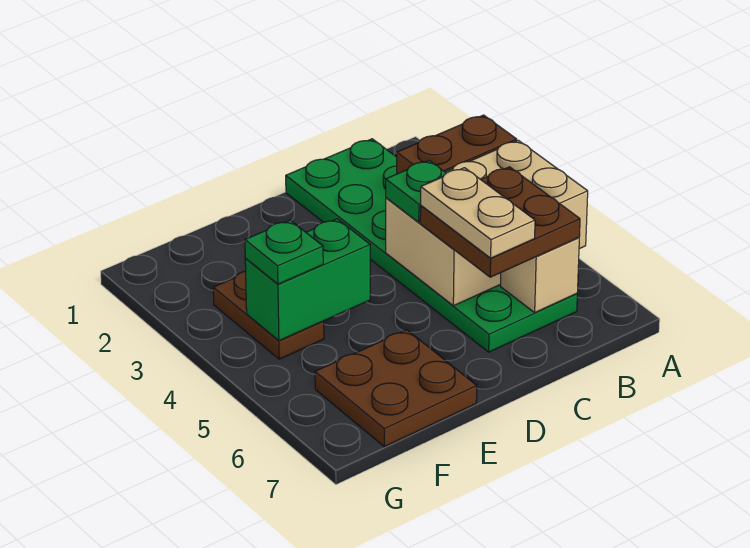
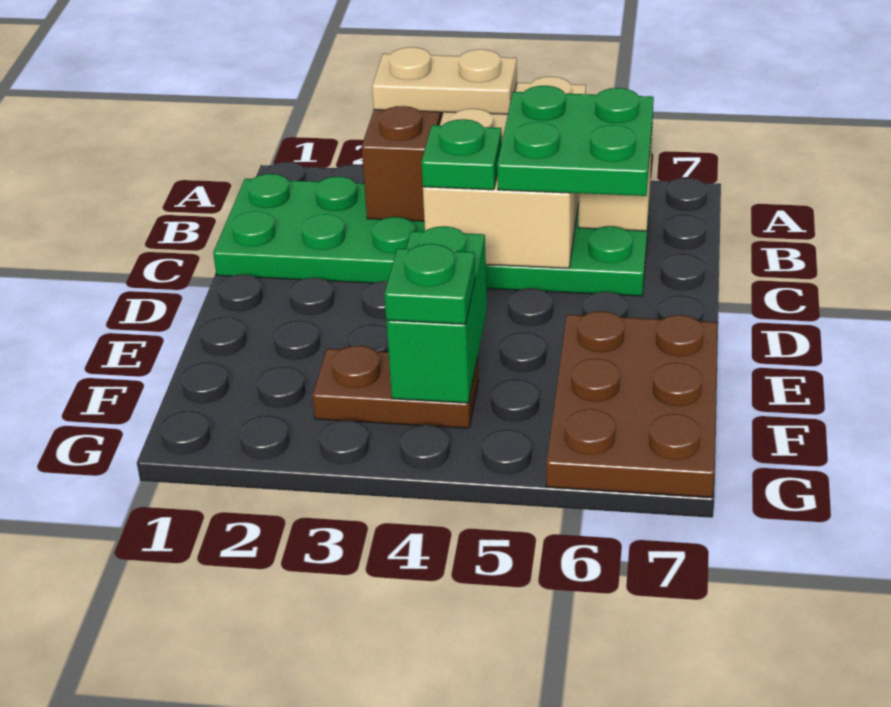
brown 2x2 plate [420,167,580,277] -> green 2x2 plate [497,86,654,196]
tan 1x2 plate [421,168,535,258] -> tan 1x2 plate moved to [372,47,517,114]
brown 2x2 plate [315,330,477,447] -> brown 2x3 plate [546,311,718,497]

